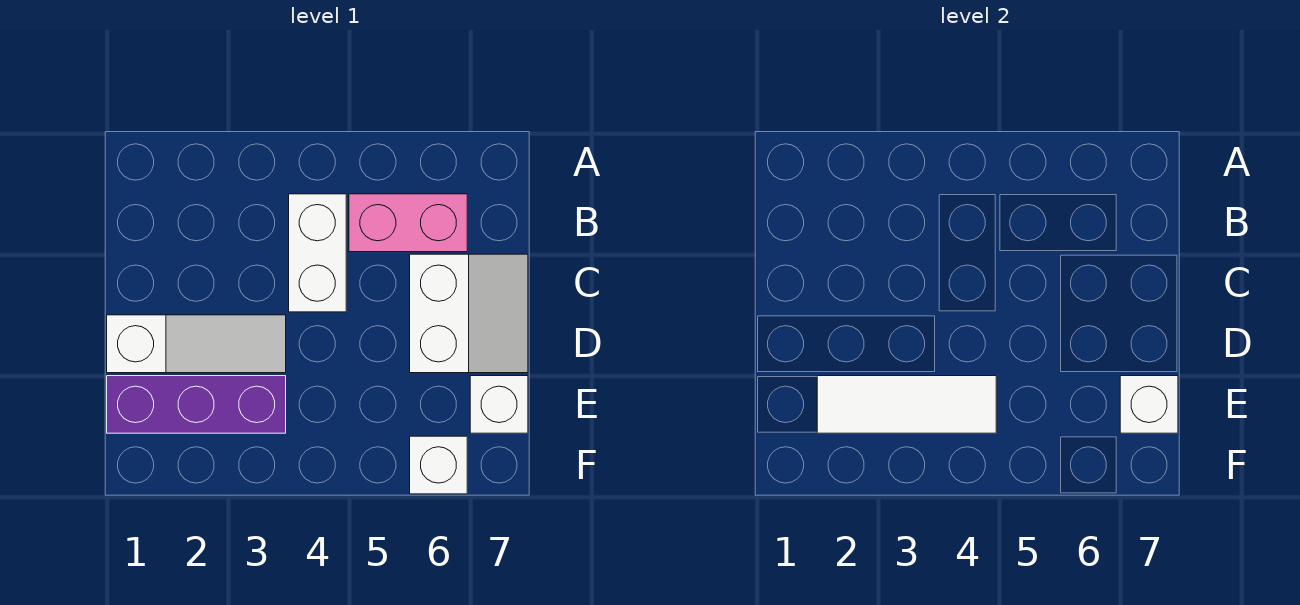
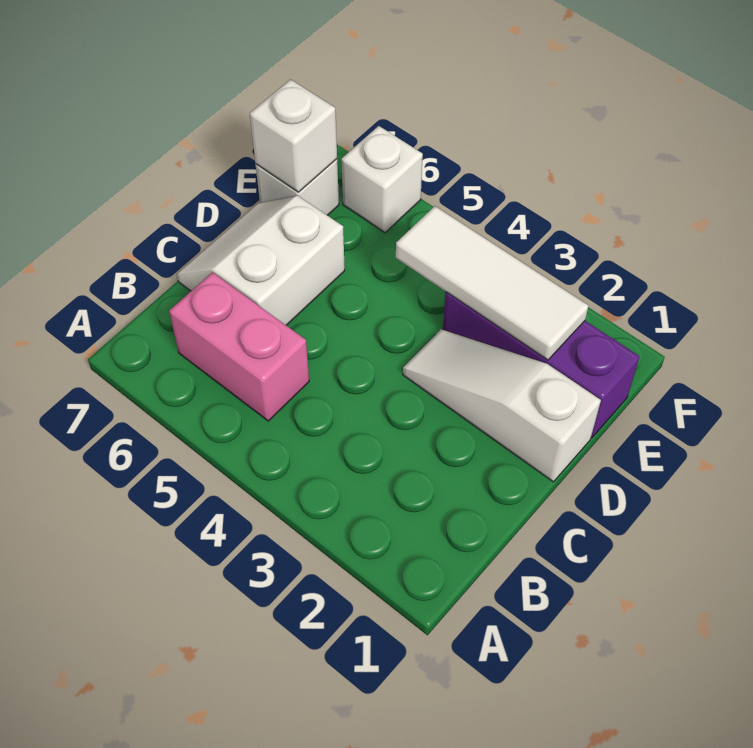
white 1x2 brick [289,194,346,312] -> none

